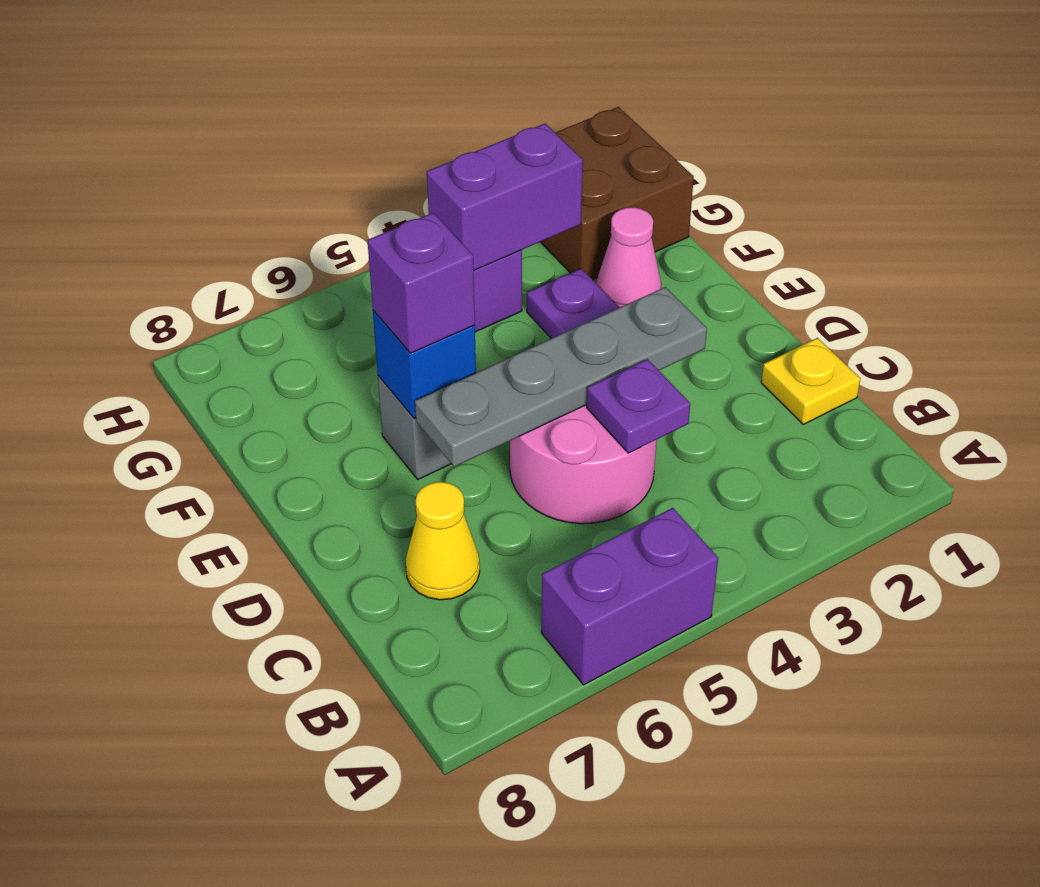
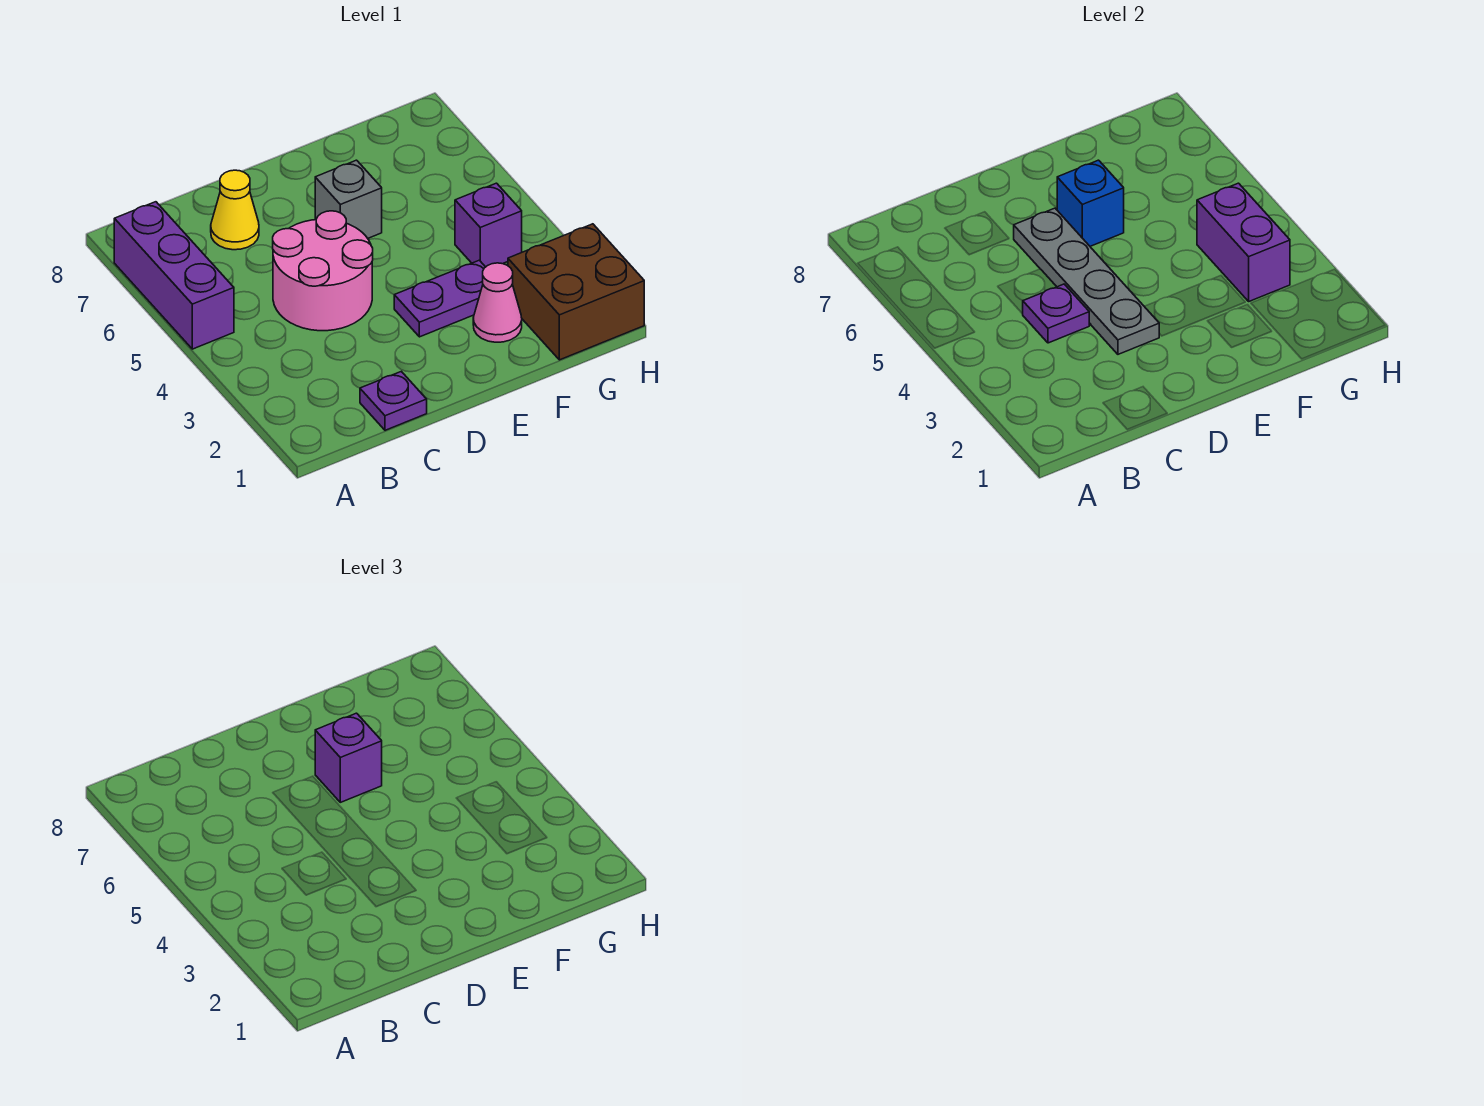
purple 1x2 brick [541,508,718,685] -> purple 1x3 brick [114,202,234,349]
yellow 1x1 plate [761,338,860,424] -> purple 1x1 plate [360,371,427,430]

